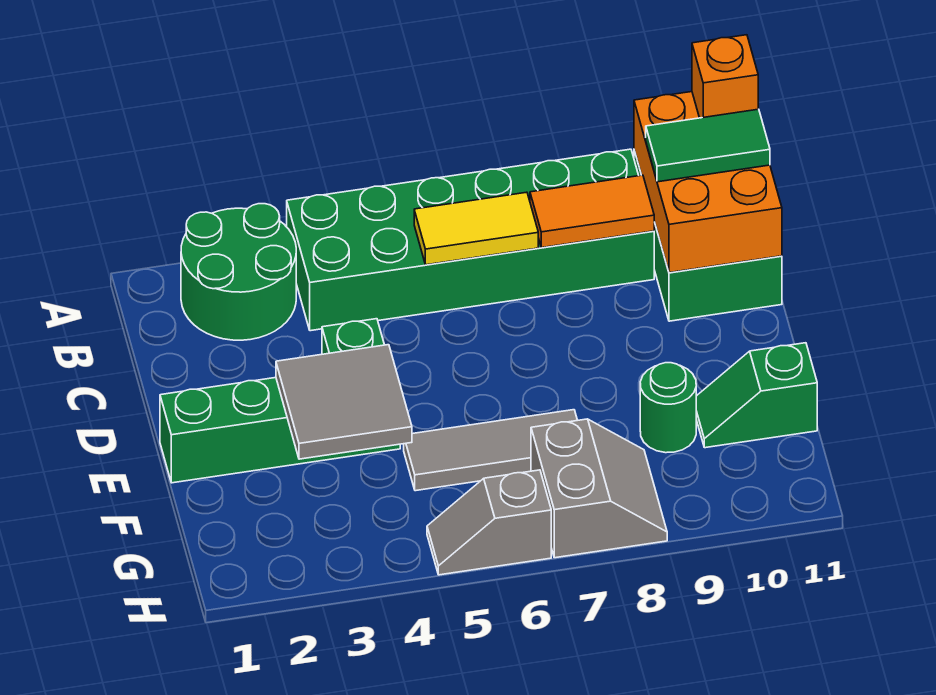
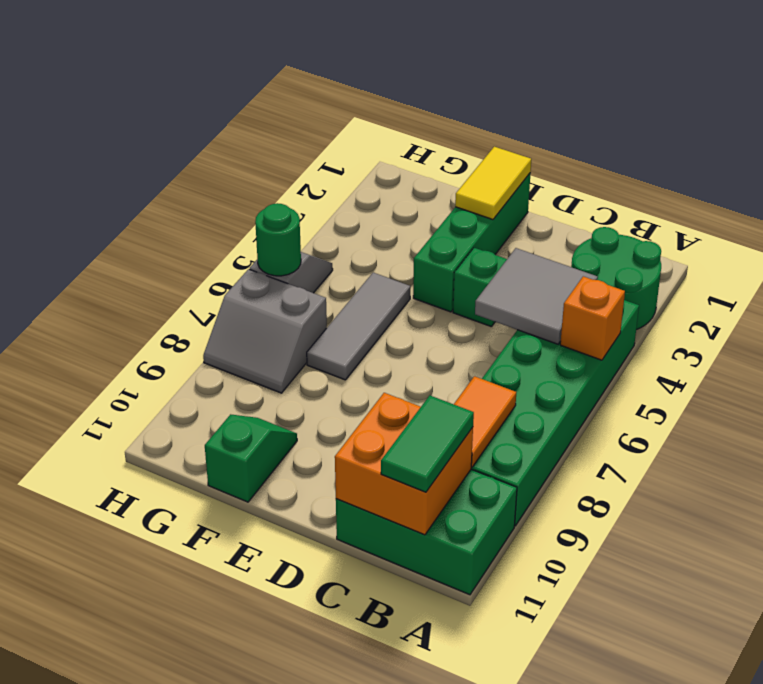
orange 2x3 brick [634,92,782,273] -> orange 2x2 brick [335,393,473,535]
orange 1x1 brick [692,35,758,118] -> orange 1x1 brick moved to [560,276,625,360]
yellow 1x2 tile [414,192,538,265] -> yellow 1x2 tile moved to [455,147,531,220]
grey 2x2 tile [276,345,412,459] -> grey 2x2 tile moved to [475,248,598,344]
green 1x1 round brick [640,363,696,453] -> green 1x1 round brick moved to [255,203,301,276]

